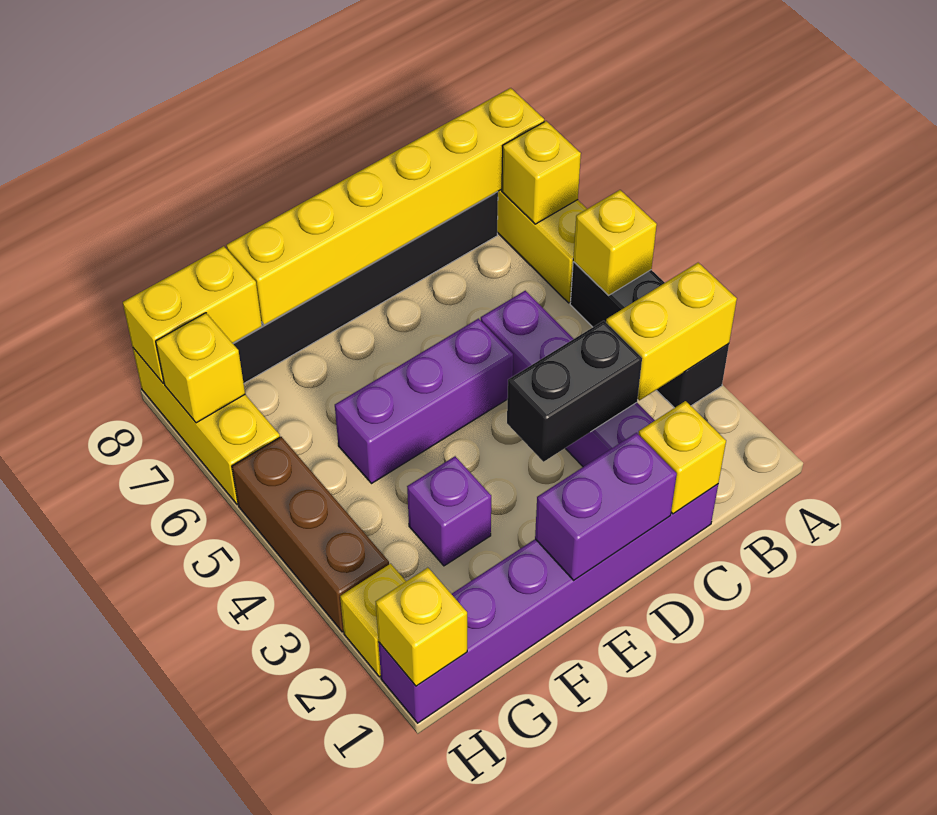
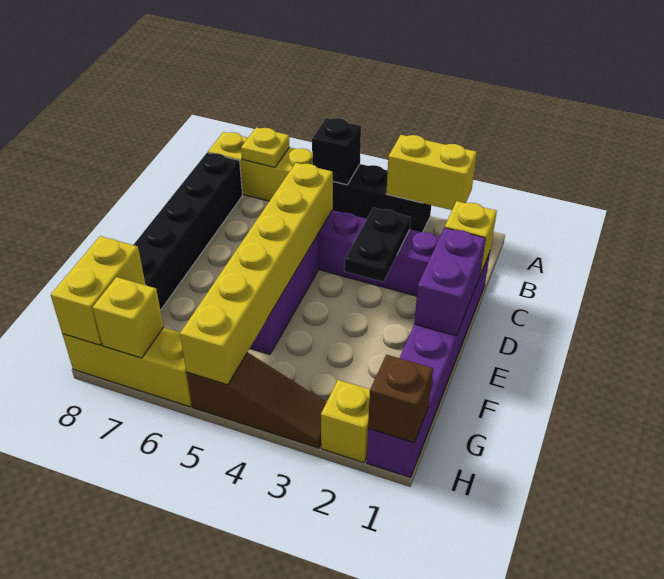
yellow 1x2 brick [606,263,737,400] -> yellow 1x2 brick turned to [386,135,477,210]
yellow 1x1 brick [573,190,657,295] -> black 1x1 brick [312,118,361,185]
yellow 1x1 brick [502,121,581,224] -> yellow 1x1 plate [241,127,289,167]
yellow 1x6 brick [226,88,544,325] -> yellow 1x6 brick moved to [180,163,333,385]
black 1x2 brick [507,321,642,462] -> black 1x2 plate [344,208,411,282]
purple 1x1 brick [407,456,491,566] -> none
yellow 1x1 brick [376,568,467,686] -> brown 1x1 brick [368,355,433,443]
brown 1x3 brick [232,437,389,632] -> brown 1x3 slope [187,353,327,448]

